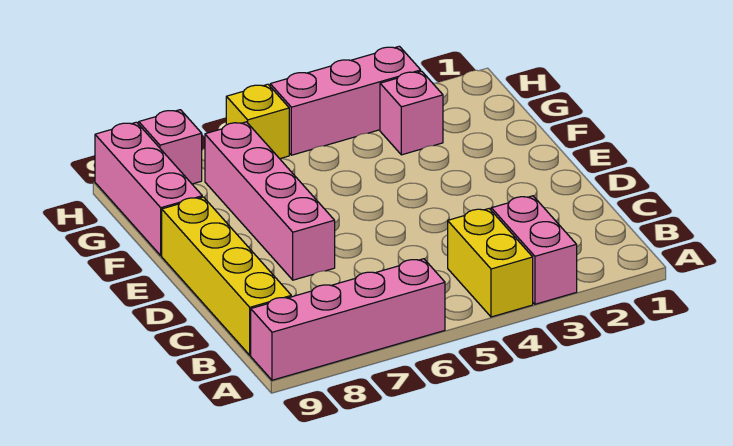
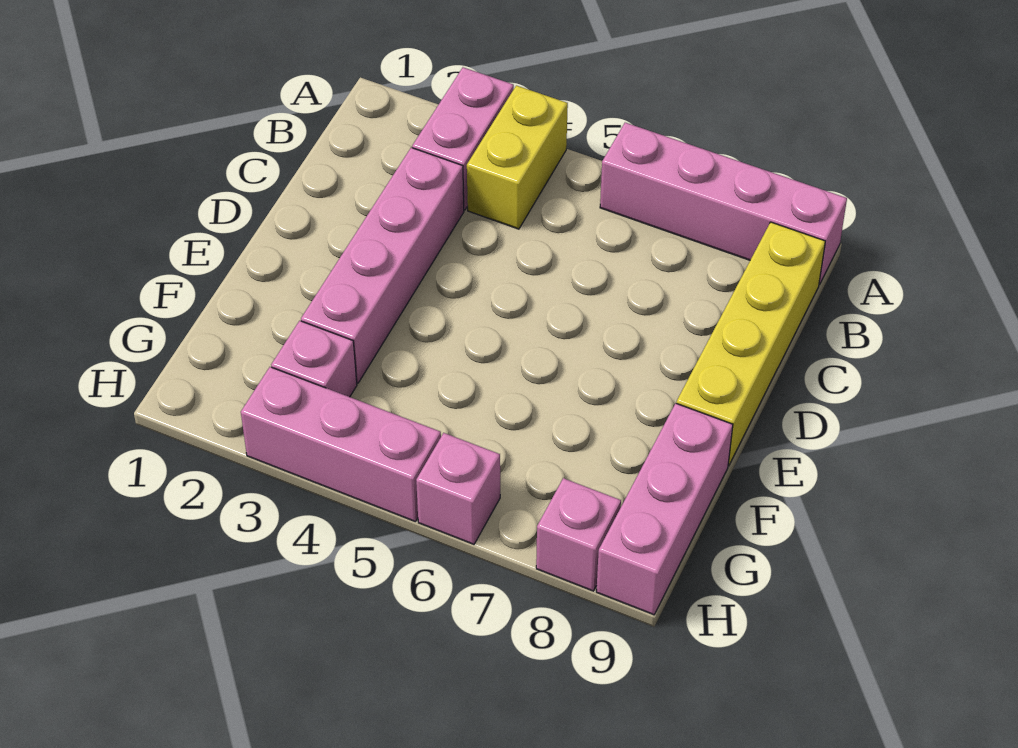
pink 1x4 brick [205,122,335,280] -> pink 1x4 brick moved to [301,148,464,383]
yellow 1x1 brick [226,84,289,159] -> pink 1x1 brick [416,433,500,544]

